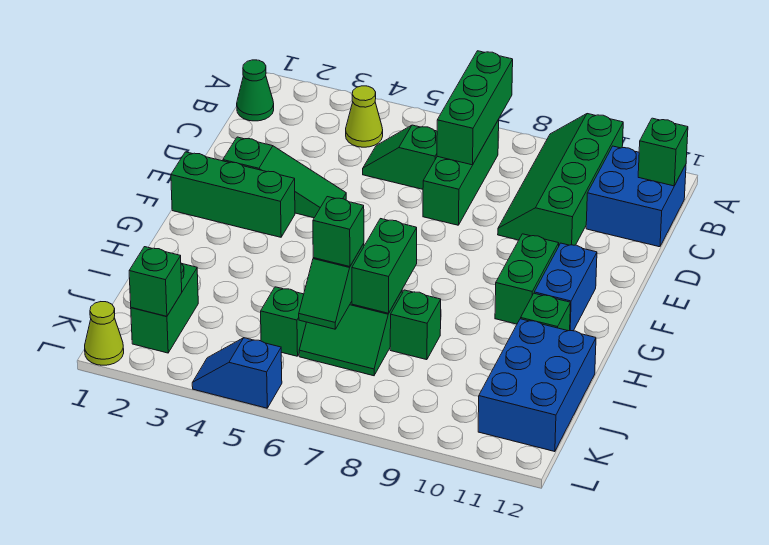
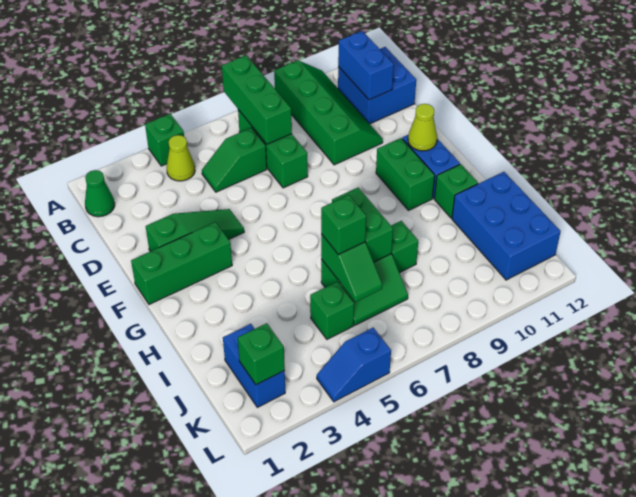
green 2x4 slope [498,114,623,245] -> green 2x4 slope turned to [274,60,383,165]
none -> blue 1x2 brick [338,31,394,100]
green 1x1 brick [638,118,688,186] -> green 1x1 brick moved to [145,114,184,166]
green 1x2 brick [131,263,198,353] -> blue 1x2 brick [223,324,285,407]
lime 1x1 cone [85,302,124,365] -> lime 1x1 cone moved to [408,104,437,151]

